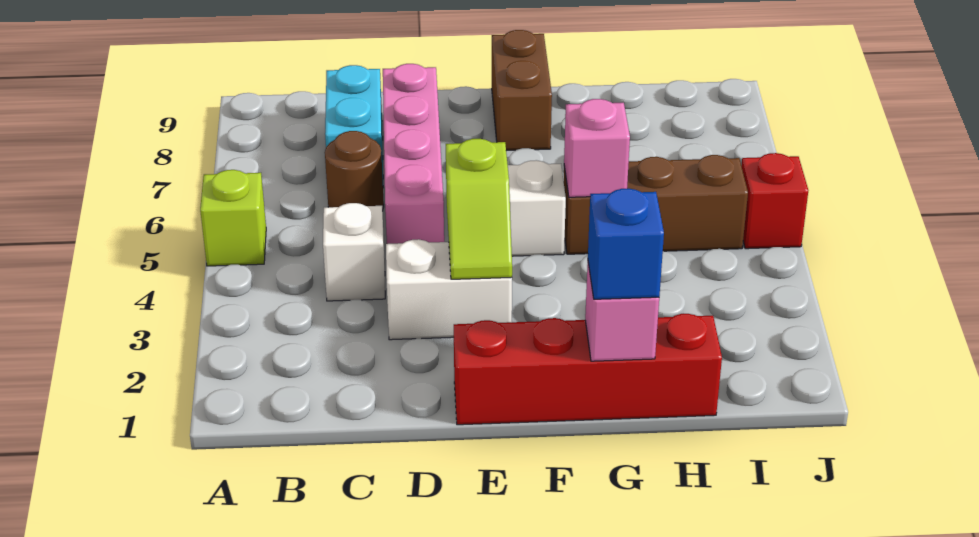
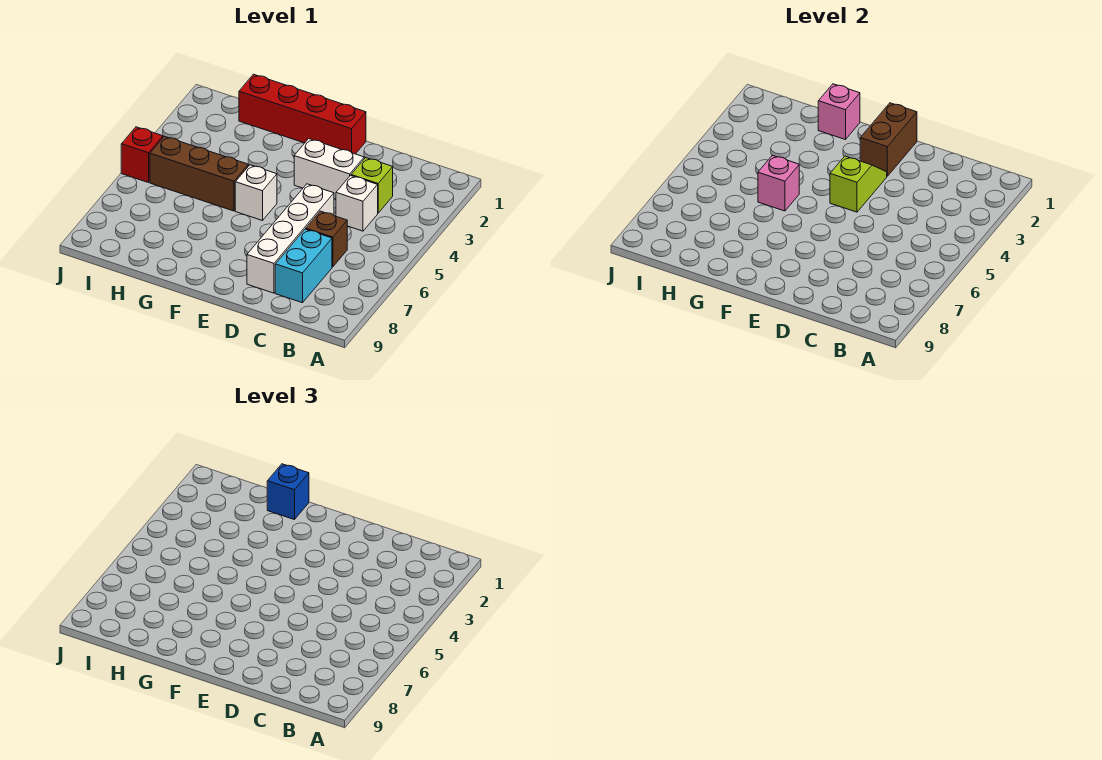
lime 1x1 brick [200,170,266,266] -> lime 1x1 brick moved to [351,158,393,213]
brown 1x1 round brick [325,131,384,211] -> brown 1x1 brick [306,211,347,267]
pink 1x4 brick [383,64,444,244] -> white 1x4 brick [247,184,334,293]
brown 1x2 brick [492,30,552,151] -> brown 1x2 brick moved to [860,103,917,176]

